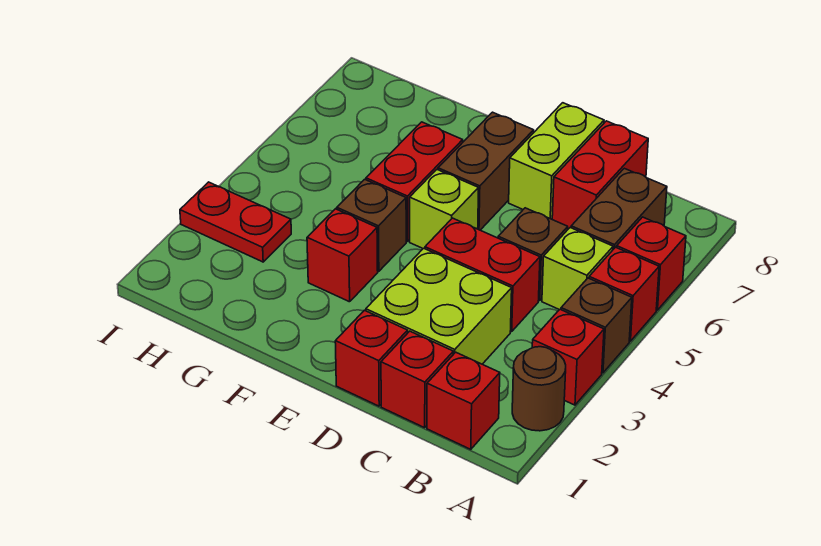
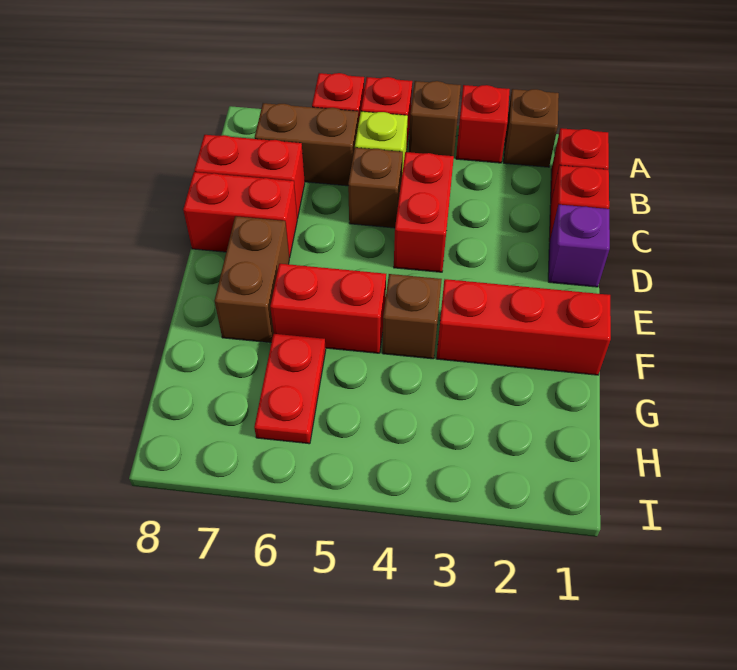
brown 1x1 round brick [512,347,566,431] -> brown 1x1 brick [504,89,559,167]
lime 2x2 brick [366,248,512,364] -> none
red 1x1 brick [335,310,408,406] -> purple 1x1 brick [548,205,610,287]
lime 1x2 brick [509,103,604,219] -> red 1x2 brick [183,172,297,258]
lime 1x1 brick [410,170,479,249] -> none
brown 1x2 brick [438,112,534,230] -> brown 1x2 brick turned to [215,216,289,343]
red 1x1 brick [307,209,378,302] -> red 1x3 brick [436,279,611,375]
red 1x2 plate [180,182,291,262] -> red 1x2 plate moved to [254,334,326,444]

